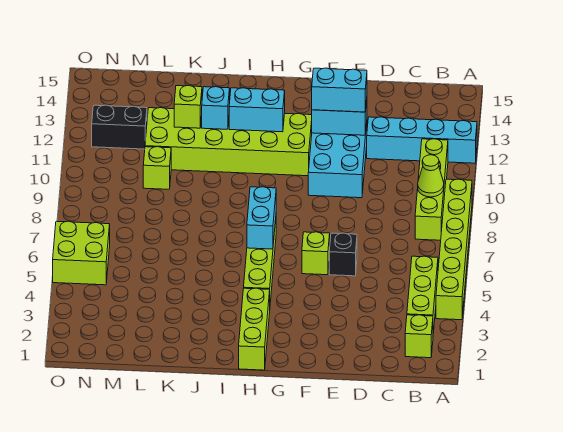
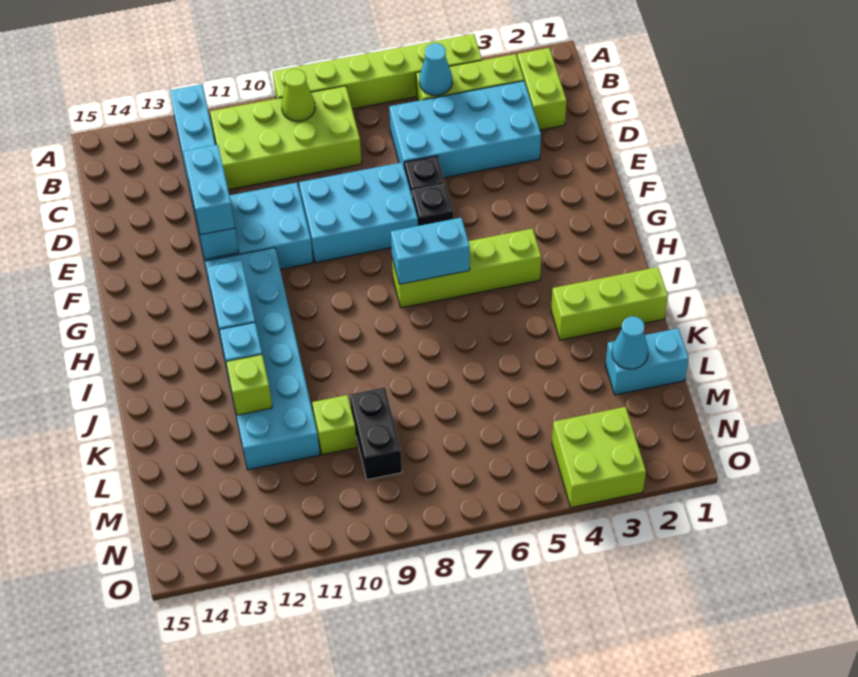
lime 1x1 brick [405,315,433,358] -> lime 1x2 brick [517,48,567,130]
none -> cyan 1x1 cone [419,43,452,95]
lime 1x4 brick [415,139,448,240] -> lime 2x4 brick [210,86,362,190]
none -> cyan 2x4 brick [389,81,541,178]
none -> cyan 2x3 brick [299,162,418,263]
lime 1x1 brick [302,232,330,275] -> black 1x1 brick [412,184,453,226]
lime 2x6 brick [145,108,312,176] -> cyan 2x6 brick [205,248,320,470]
lime 1x3 brick [239,288,270,370] -> lime 1x3 brick moved to [551,267,668,340]
none -> cyan 1x2 brick [605,328,689,395]
none -> cyan 1x1 cone [612,316,648,369]
black 1x2 brick [92,105,147,149] -> black 1x2 brick moved to [350,387,402,480]
lime 2x2 brick [53,221,110,285] -> lime 2x2 brick moved to [552,407,646,507]

